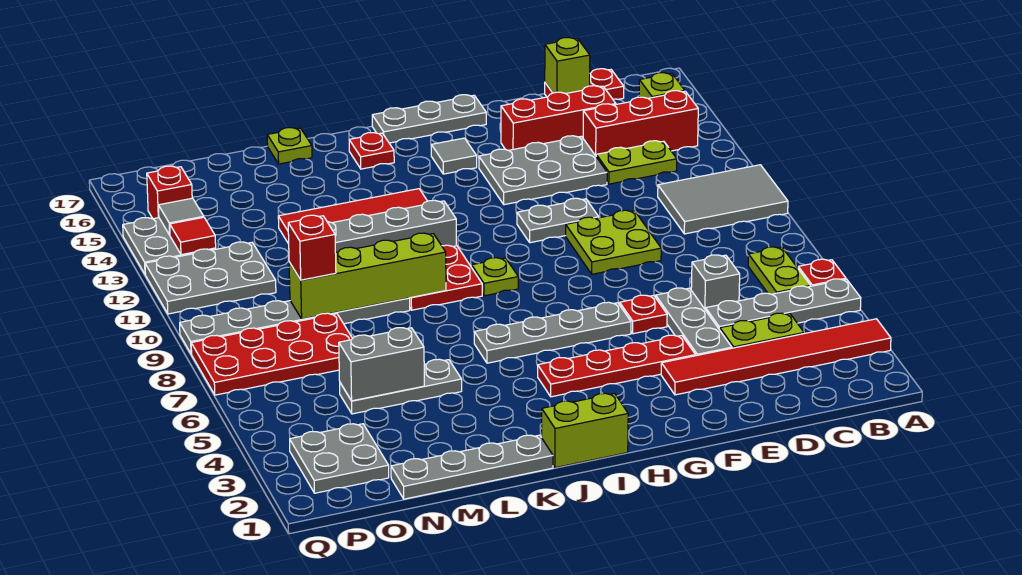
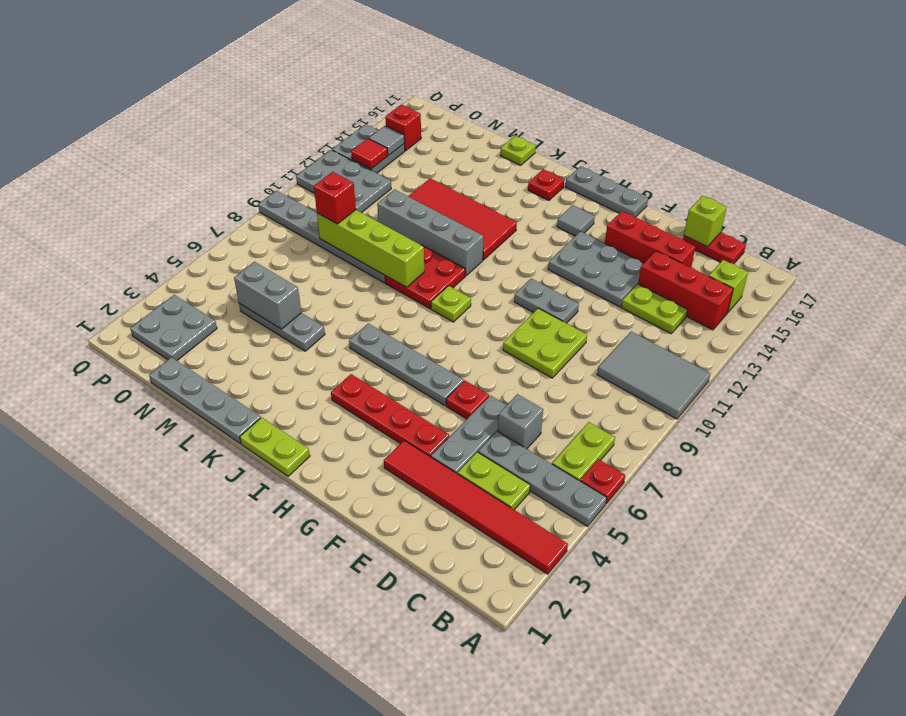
lime 1x2 brick [542,393,628,468] -> lime 1x2 plate [240,417,310,476]
red 2x4 plate [191,313,353,395] -> none

